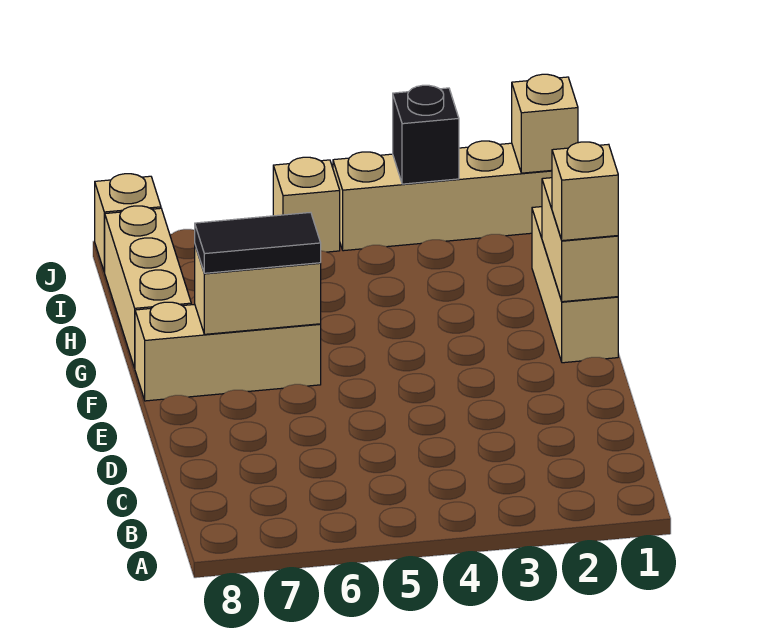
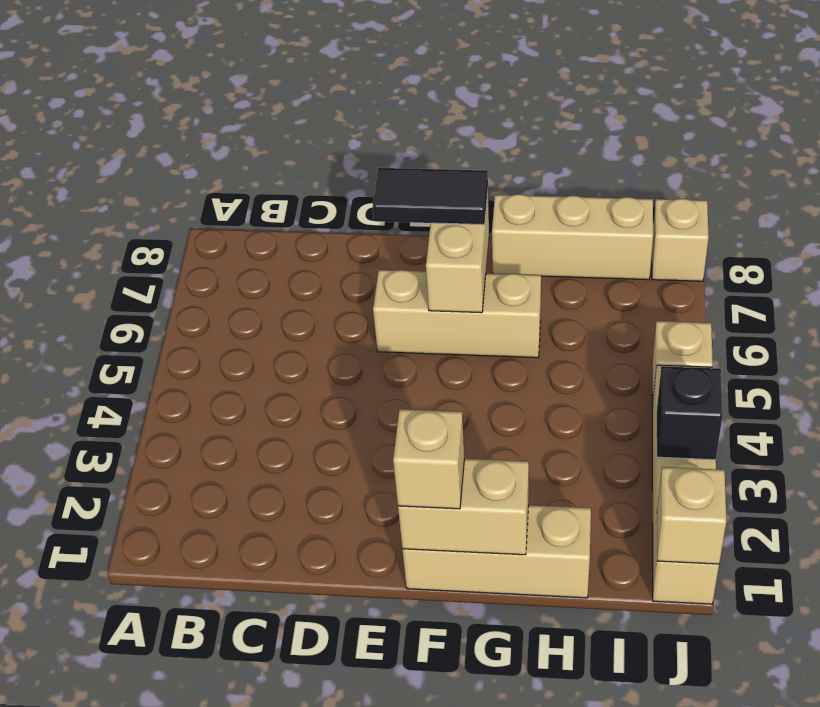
tan 1x3 brick [135,302,321,401] -> tan 1x3 brick turned to [373,270,541,358]
black 1x2 tile [195,212,321,273] -> black 1x2 tile turned to [373,168,488,225]

